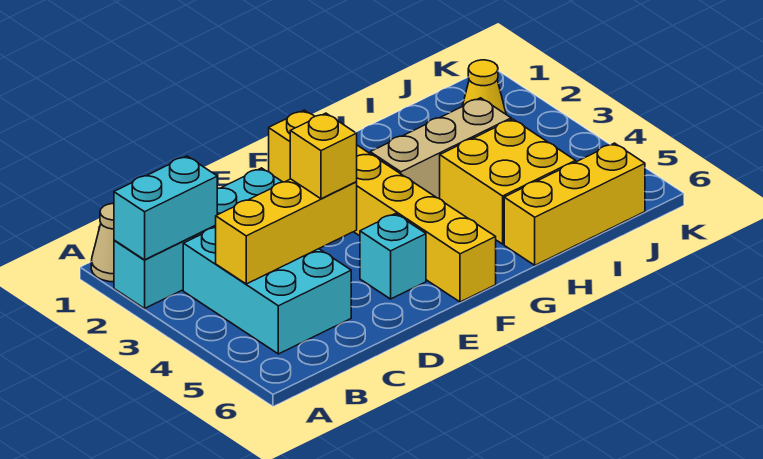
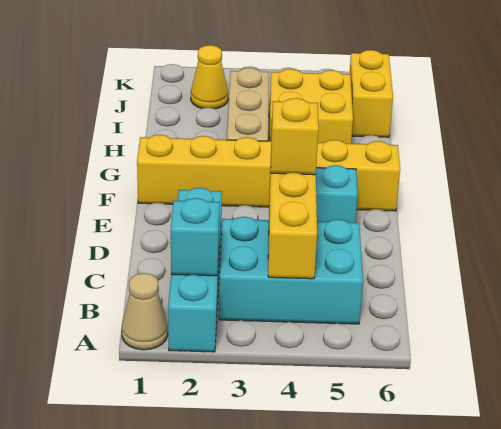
cyan 1x2 brick [114,156,217,260] -> cyan 1x1 brick [171,198,220,276]
yellow 1x3 brick [504,143,645,265] -> yellow 1x2 brick [350,50,393,137]

